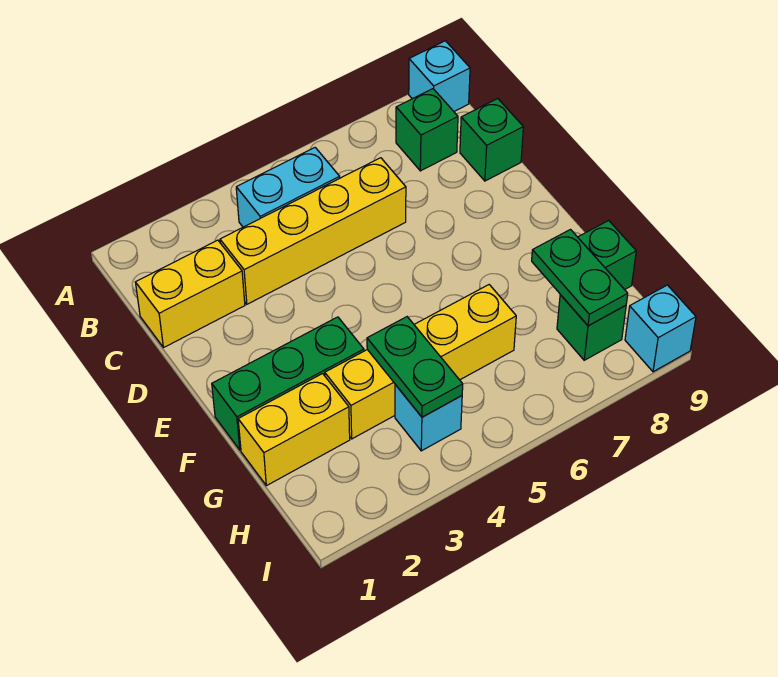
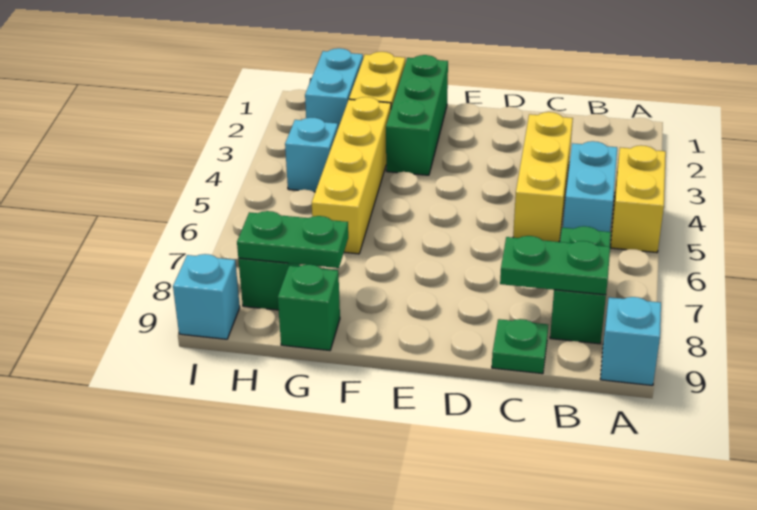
green 1x1 brick [396,89,458,171] -> green 1x2 brick [550,226,611,344]
yellow 1x2 brick [135,240,245,348] -> yellow 1x2 brick moved to [611,145,666,253]
yellow 1x4 brick [220,158,406,304] -> yellow 1x3 brick [513,112,573,242]
green 1x1 brick [460,99,523,181] -> green 1x1 plate [492,319,548,374]
green 1x2 plate [367,317,463,417] -> green 1x2 plate moved to [500,236,610,295]
none -> cyan 1x2 brick [305,48,363,128]

